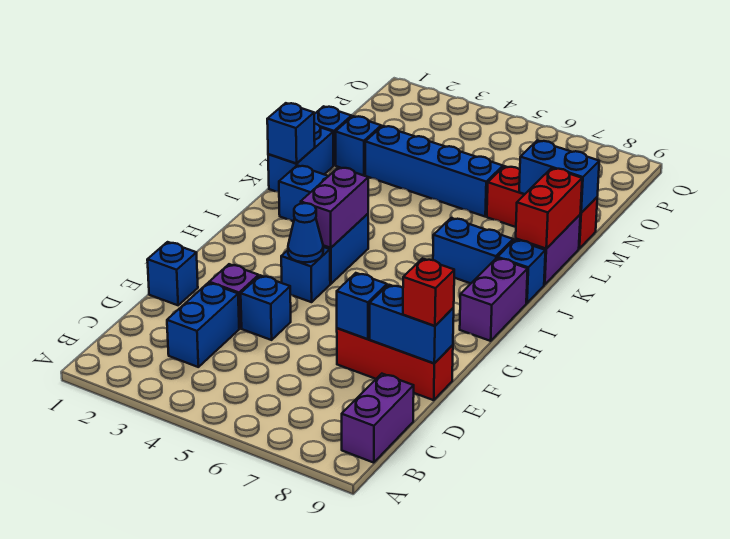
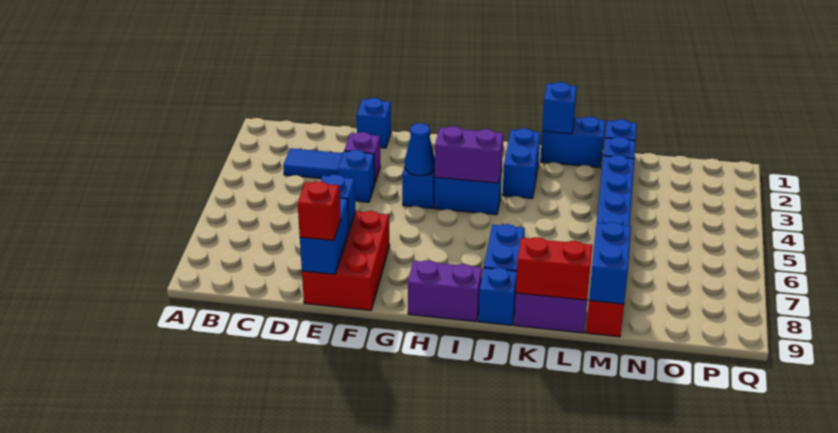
purple 1x2 brick [342,374,414,463] -> none
blue 1x2 brick [167,283,239,367] -> blue 1x2 tile [283,148,343,179]
red 1x3 brick [337,328,453,400] -> red 2x3 brick [302,211,390,311]

